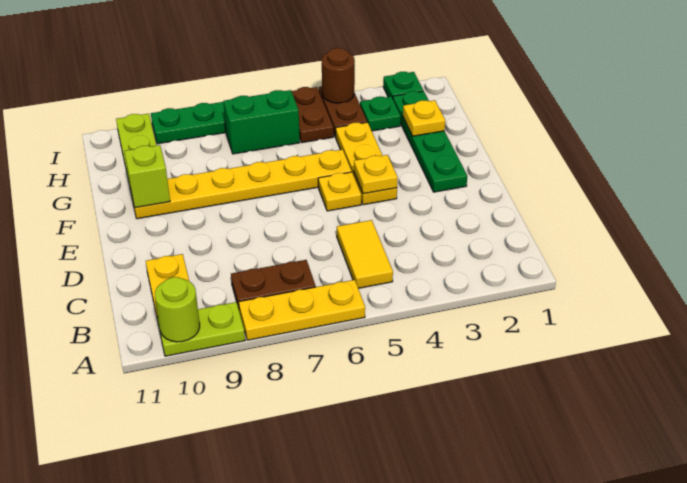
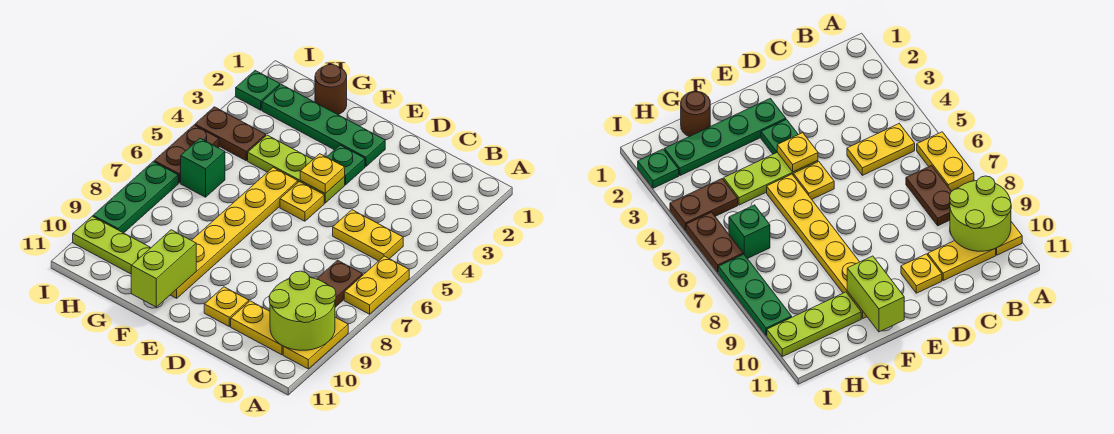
yellow 1x3 plate [239,280,365,340] -> yellow 1x2 plate [344,256,409,314]
lime 1x2 plate [157,302,245,356] -> yellow 1x2 plate [283,317,348,369]
lime 1x1 round brick [155,277,200,342] -> lime 2x2 round brick [269,271,336,350]
yellow 1x2 tile [337,220,393,288] -> yellow 1x2 plate [333,210,403,261]
yellow 1x3 plate [336,122,397,205] -> lime 1x3 plate [248,135,345,203]
lime 1x1 brick [124,145,170,208] -> lime 1x2 brick [131,230,196,307]
yellow 1x1 plate [403,100,445,136] -> yellow 1x1 plate moved to [204,287,249,326]
green 1x1 plate [360,97,401,131] -> green 1x1 plate moved to [327,145,365,185]
brown 1x2 plate [292,87,334,143] -> brown 1x2 plate turned to [154,125,219,183]
green 1x2 brick [223,90,300,154] -> green 1x1 brick [181,138,225,197]
brown 1x1 round brick [322,48,355,103] -> brown 1x1 round brick moved to [315,65,347,114]

